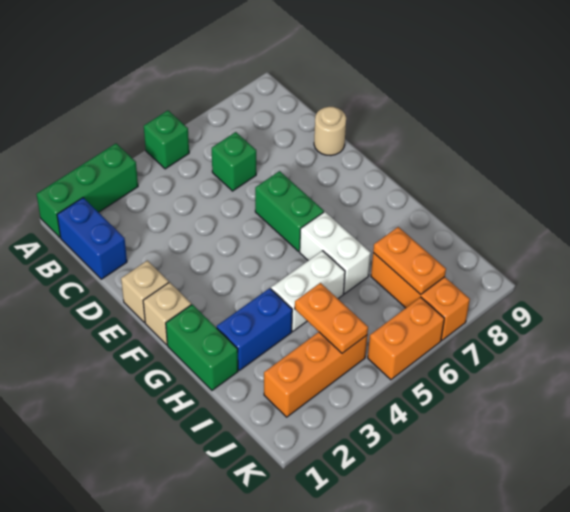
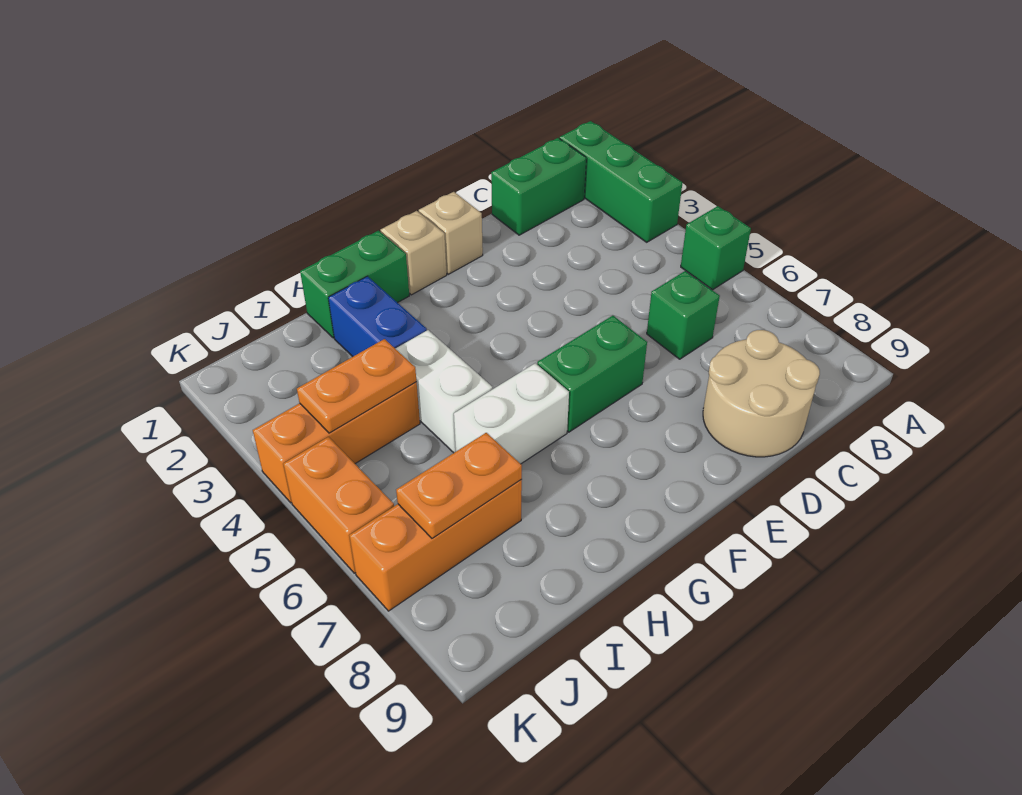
blue 1x2 brick [57,198,127,279] -> green 1x2 brick [491,138,586,235]
tan 1x1 round brick [314,107,346,156] -> tan 2x2 round brick [703,330,820,457]
orange 1x3 brick [264,332,367,417] -> orange 1x3 brick turned to [253,382,420,503]

